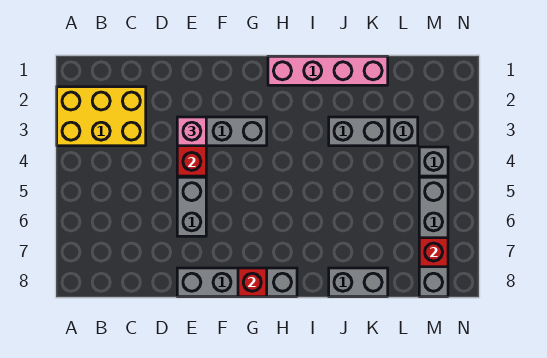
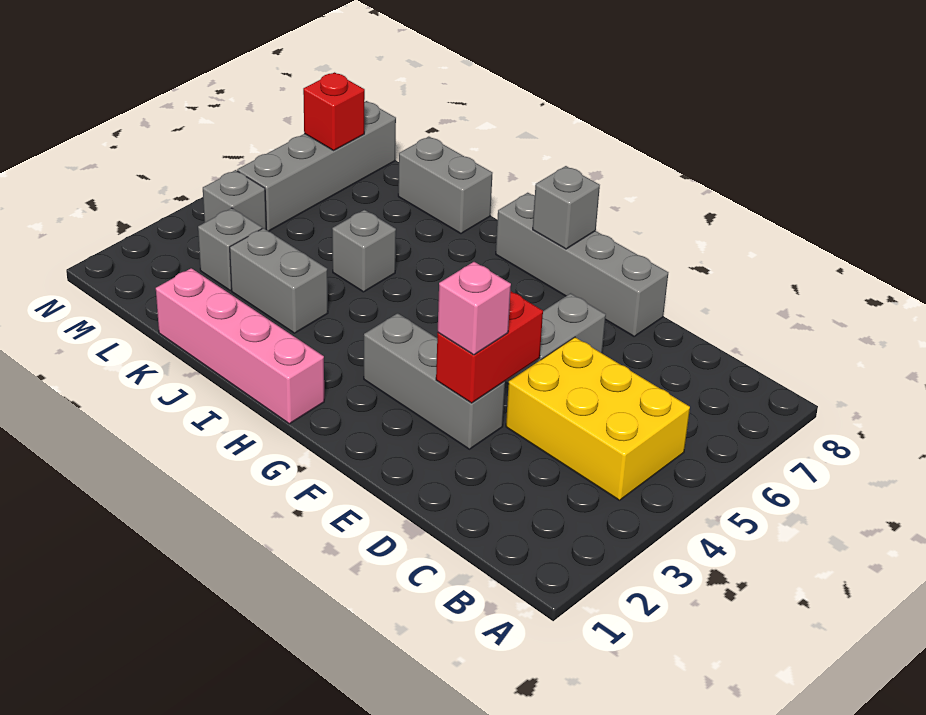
yellow 2x3 brick [57,87,146,146] -> yellow 2x3 brick moved to [506,337,690,500]
red 1x1 brick [238,268,267,297] -> grey 1x1 brick [533,166,600,249]
none -> grey 1x1 brick [332,210,396,292]

